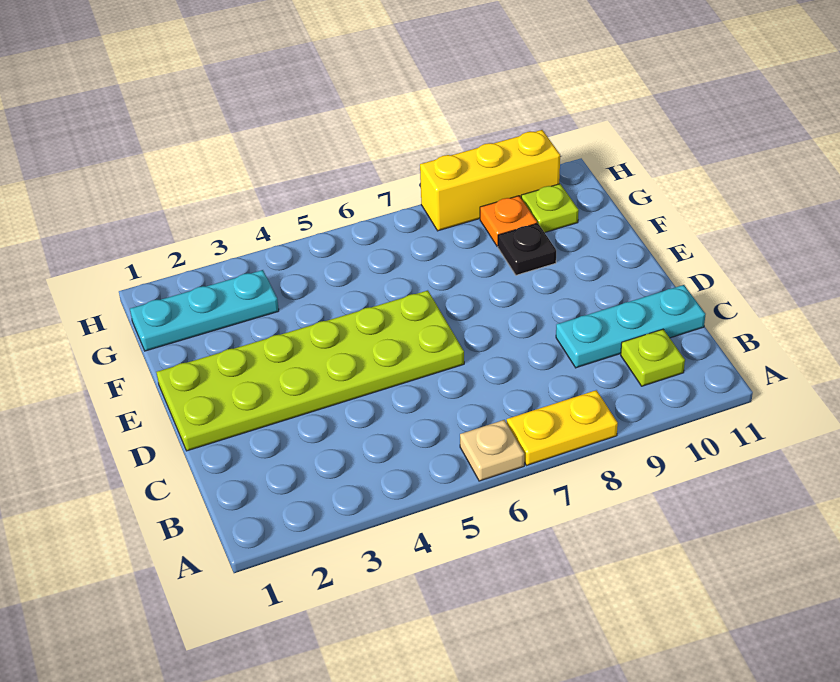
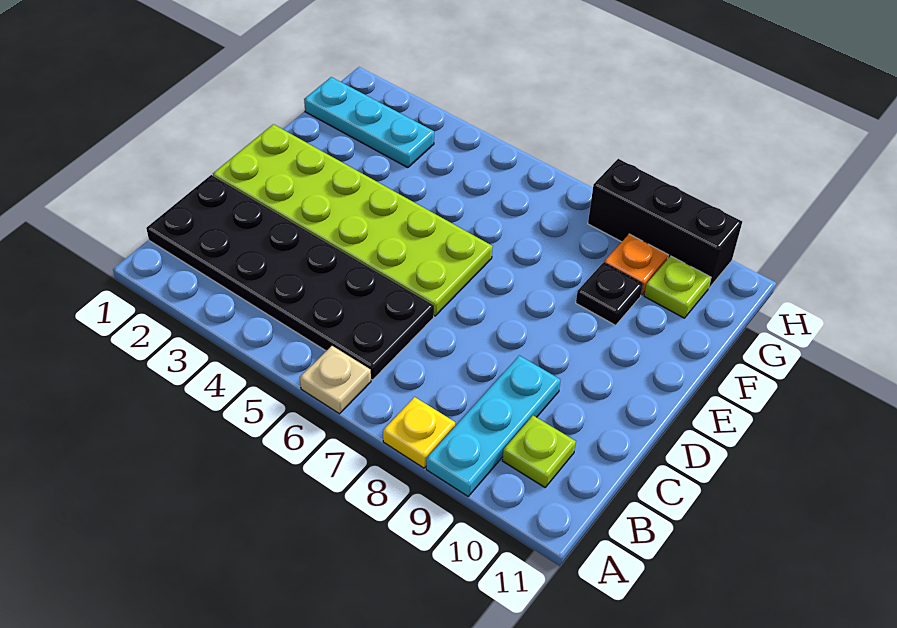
yellow 1x2 plate [507,390,618,466] -> yellow 1x1 plate [383,397,455,468]
none -> black 2x6 plate [146,175,434,380]
cyan 1x3 plate [556,285,705,368] -> cyan 1x3 plate turned to [426,355,560,496]
yellow 1x3 brick [420,130,560,231] -> black 1x3 brick [588,159,742,288]

